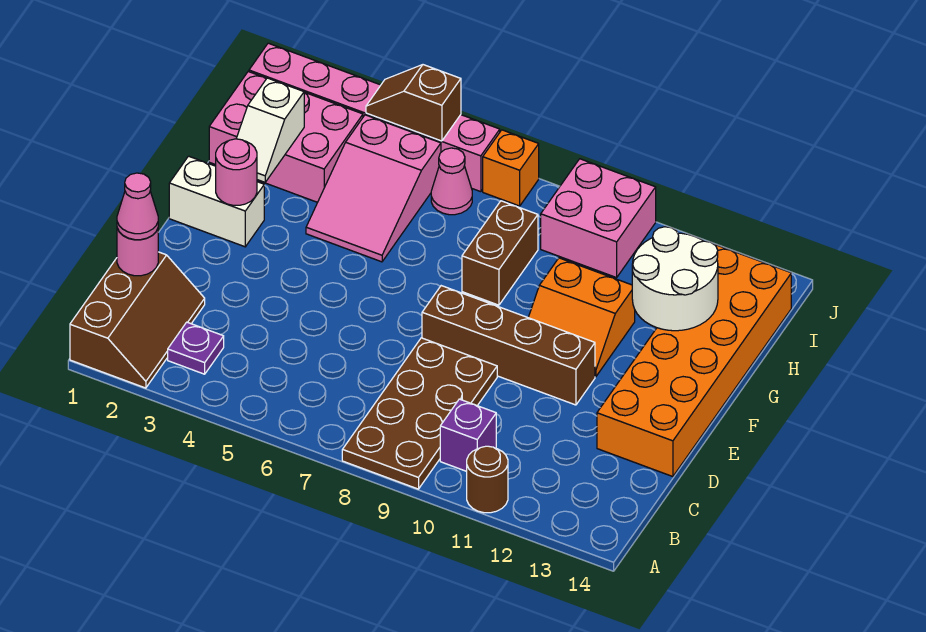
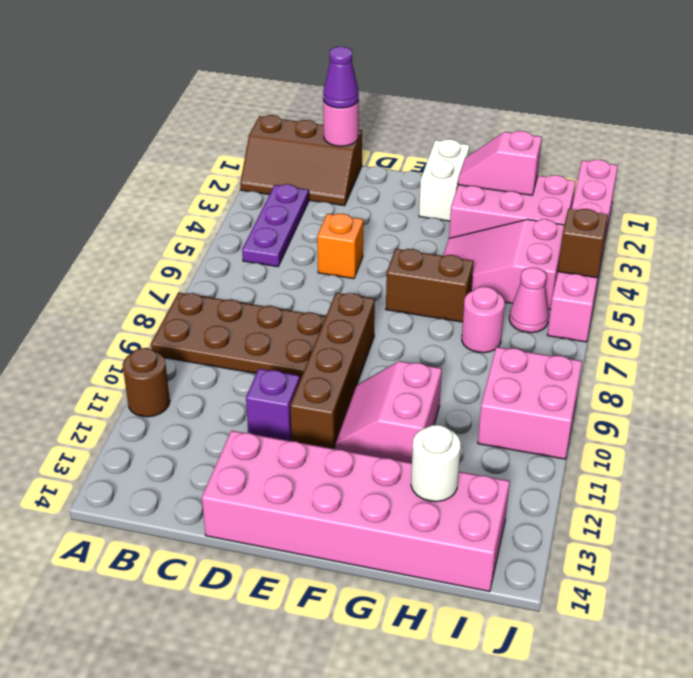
purple 1x1 plate [168,322,224,374] -> purple 1x3 plate [242,184,309,267]
purple 1x1 brick [440,399,496,471] -> purple 1x1 brick moved to [246,369,300,441]
pink 1x1 cone [117,173,158,240] -> purple 1x1 cone [323,47,359,108]
orange 2x6 brick [597,245,791,477] -> pink 2x6 brick [202,430,510,592]
pink 1x1 round brick [216,139,257,205] -> pink 1x1 round brick moved to [462,287,505,353]
orange 2x2 slope [528,258,635,377] -> pink 2x2 slope [335,361,442,463]
white 1x2 slope [236,78,304,182] -> pink 1x2 slope [458,131,542,195]
brown 1x2 brick [462,201,538,305] -> brown 1x2 brick moved to [386,249,473,322]
white 2x2 round brick [632,227,718,331] -> white 1x1 round brick [411,425,461,502]
pink 2x3 brick [209,72,363,202] -> pink 2x3 brick turned to [449,175,576,238]
orange 1x1 brick [483,130,539,206] -> orange 1x1 brick moved to [317,214,363,279]

